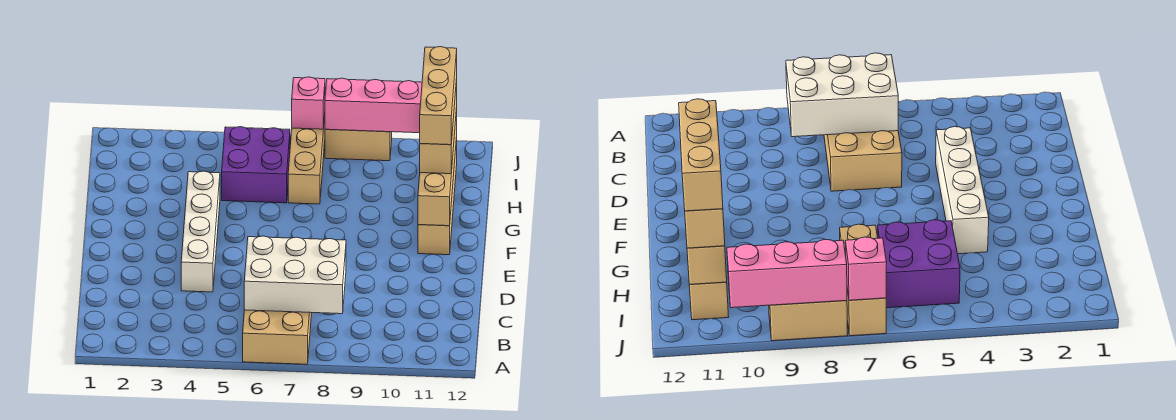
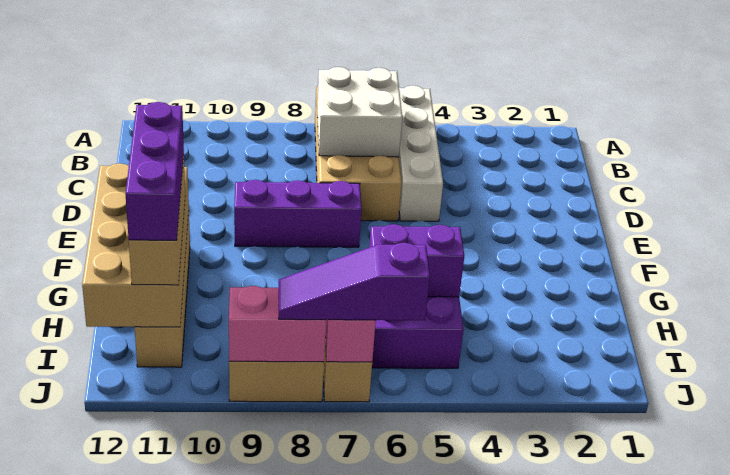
white 2x3 brick [244,236,346,314] -> white 2x2 brick [317,67,402,157]
white 1x4 brick [181,171,220,292] -> white 1x4 brick moved to [399,85,443,221]
none -> purple 1x3 brick [234,180,362,247]
tan 1x4 brick [418,108,457,226] -> tan 2x4 brick [82,163,189,327]
tan 1x3 brick [420,47,457,145] -> purple 1x3 brick [125,102,184,240]
none -> purple 1x2 brick [369,224,464,297]
none -> purple 1x3 slope [279,243,430,320]
pink 1x3 brick [325,78,422,133] -> pink 1x2 brick [229,286,326,362]

